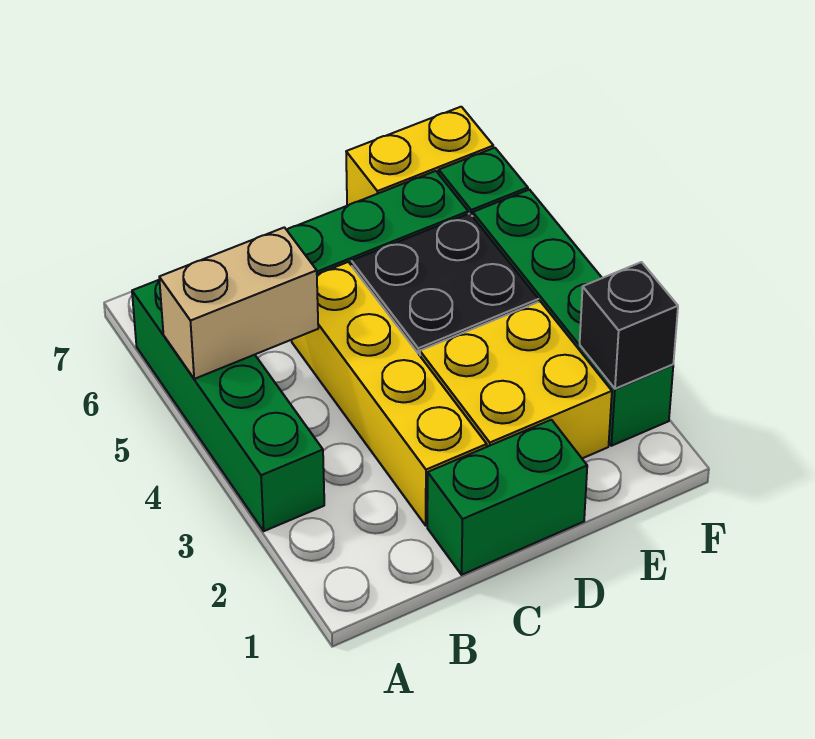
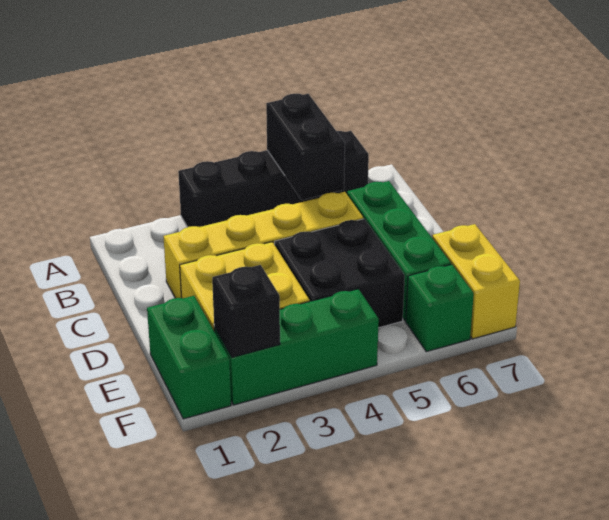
green 1x4 brick [132,280,324,531] -> black 1x4 brick [178,131,369,227]
tan 1x2 brick [159,227,318,379] -> black 1x2 brick [266,94,345,200]
green 1x2 brick [427,420,587,575] -> green 1x2 brick moved to [147,296,231,419]
green 1x4 brick [473,190,673,446] -> green 1x3 brick [214,289,379,405]

